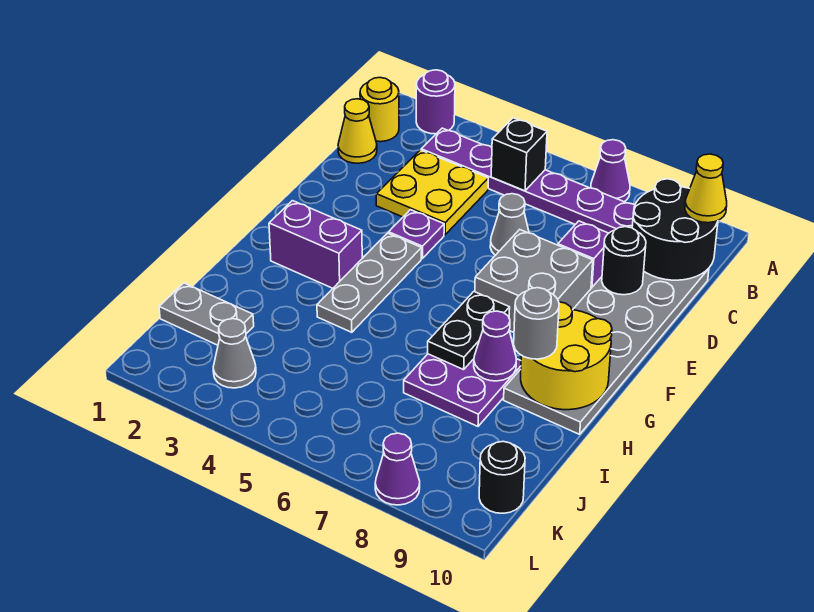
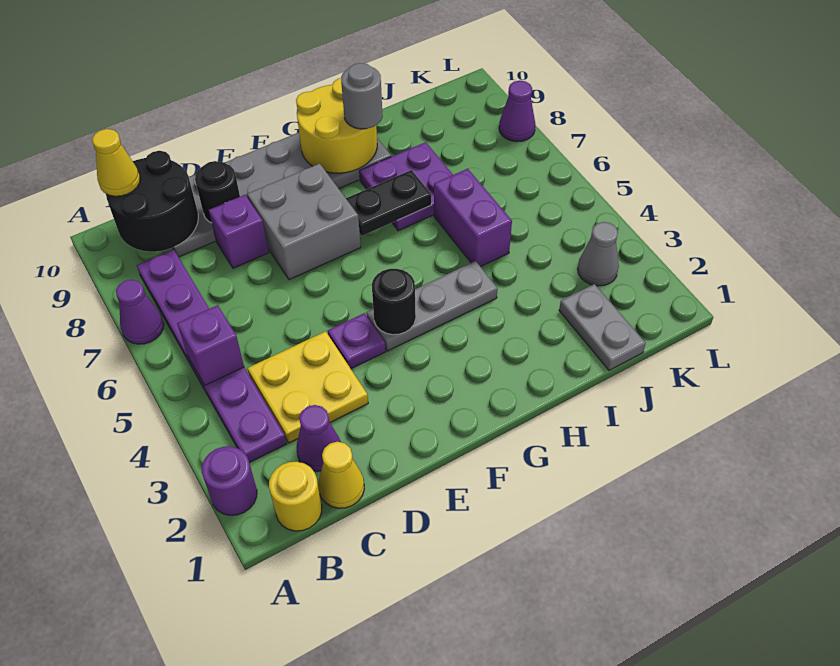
black 1x1 brick [491,118,547,191] -> purple 1x1 brick [177,305,244,385]
grey 1x1 cone [490,194,529,255] -> none
purple 1x2 brick [269,201,362,288] -> purple 1x2 brick moved to [434,169,512,267]
purple 1x1 cone [474,311,516,381] -> purple 1x1 cone moved to [297,405,341,471]
black 1x1 round brick [479,441,525,513] -> black 1x1 round brick moved to [372,269,416,335]

